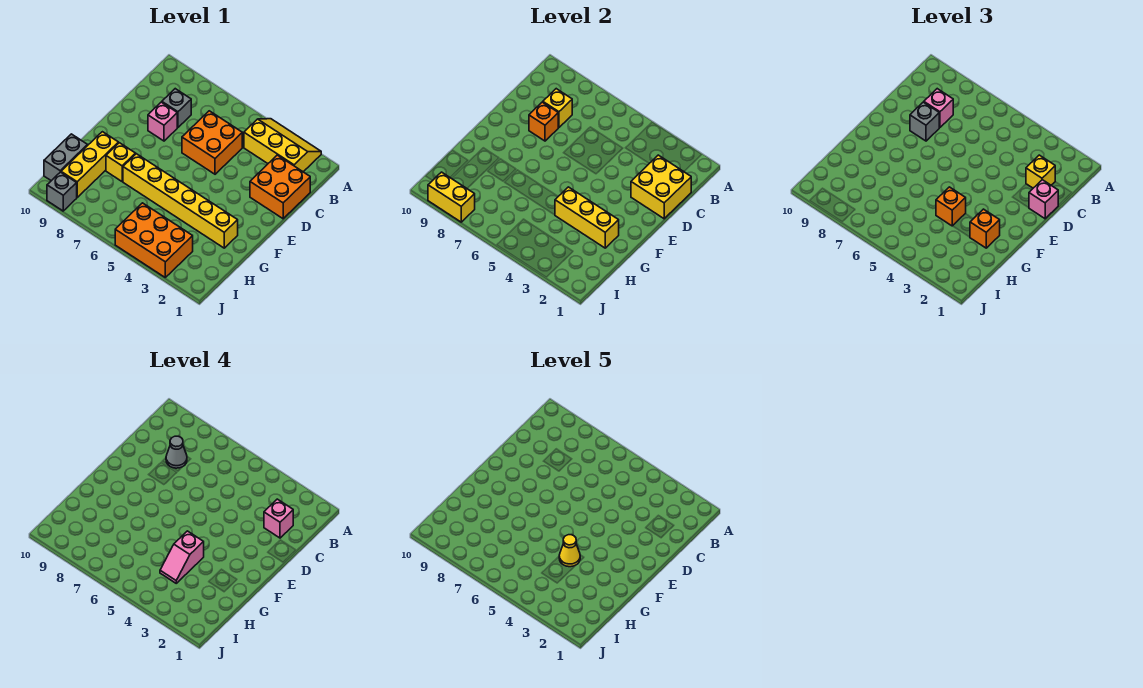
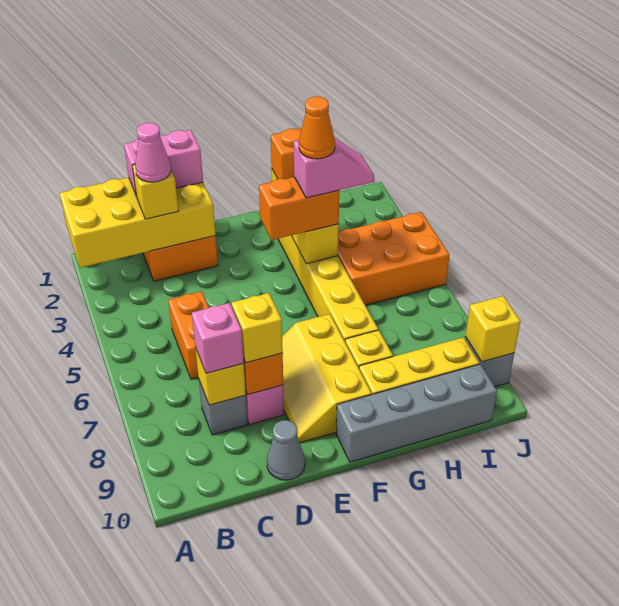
yellow 2x3 slope [244,119,321,172] -> yellow 2x3 slope moved to [282,314,372,443]
yellow 2x2 brick [631,155,691,219] -> yellow 2x4 brick [60,177,216,268]
pink 1x1 brick [264,499,293,538] -> pink 1x1 cone [135,123,171,182]
orange 2x2 brick [182,111,242,174] -> orange 1x2 brick [168,291,209,379]
grey 1x1 cone [166,436,187,468] -> grey 1x1 cone moved to [267,420,305,480]
pink 1x1 brick [1029,180,1058,219] -> pink 1x2 brick [124,130,203,196]
grey 1x1 brick [910,102,939,141] -> yellow 1x1 brick [232,293,283,363]
orange 1x1 brick [936,187,966,226] -> orange 1x2 brick [259,177,339,240]
yellow 1x1 cone [559,535,580,567] -> orange 1x1 cone [299,96,335,159]
grey 1x2 brick [44,134,88,181] -> grey 1x4 brick [336,364,497,462]
orange 2x3 brick [115,203,193,277] -> orange 2x3 brick turned to [338,212,449,305]
yellow 1x2 brick [428,172,475,222] -> yellow 1x1 brick [465,296,520,362]

